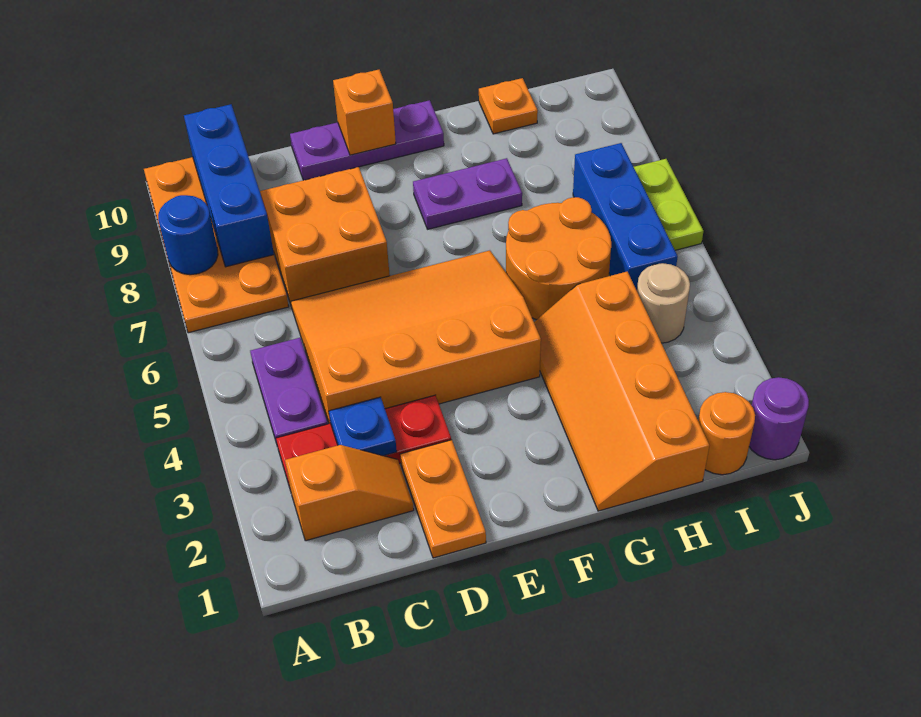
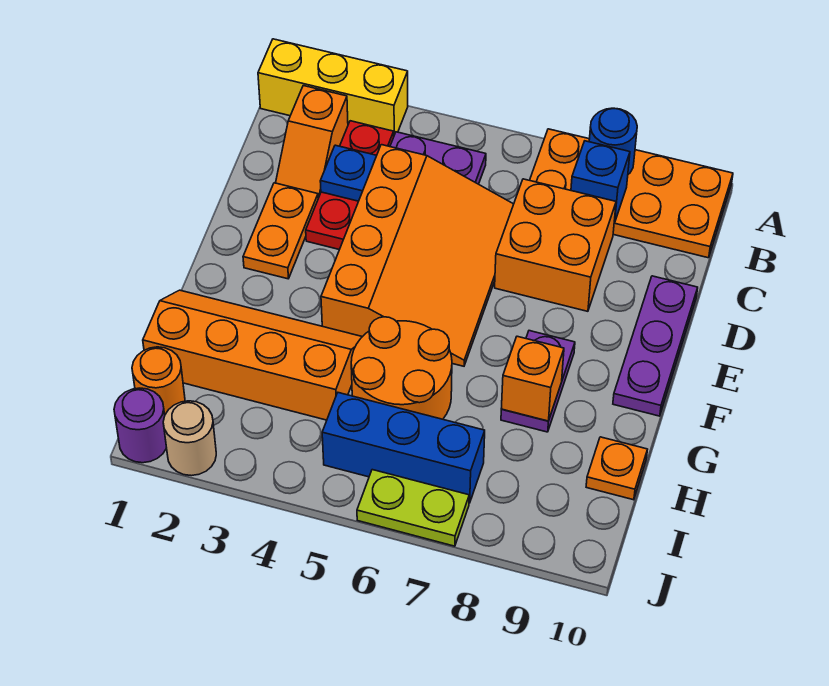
none -> yellow 1x3 brick [258,39,408,135]
blue 1x3 brick [184,104,274,267] -> blue 1x1 brick [571,141,630,223]
orange 1x2 plate [400,440,486,558] -> orange 1x2 plate turned to [243,183,318,279]
orange 1x1 brick [333,70,396,155] -> orange 1x1 brick moved to [501,336,564,421]
tan 1x1 round brick [637,263,690,343] -> tan 1x1 round brick moved to [163,401,216,476]

